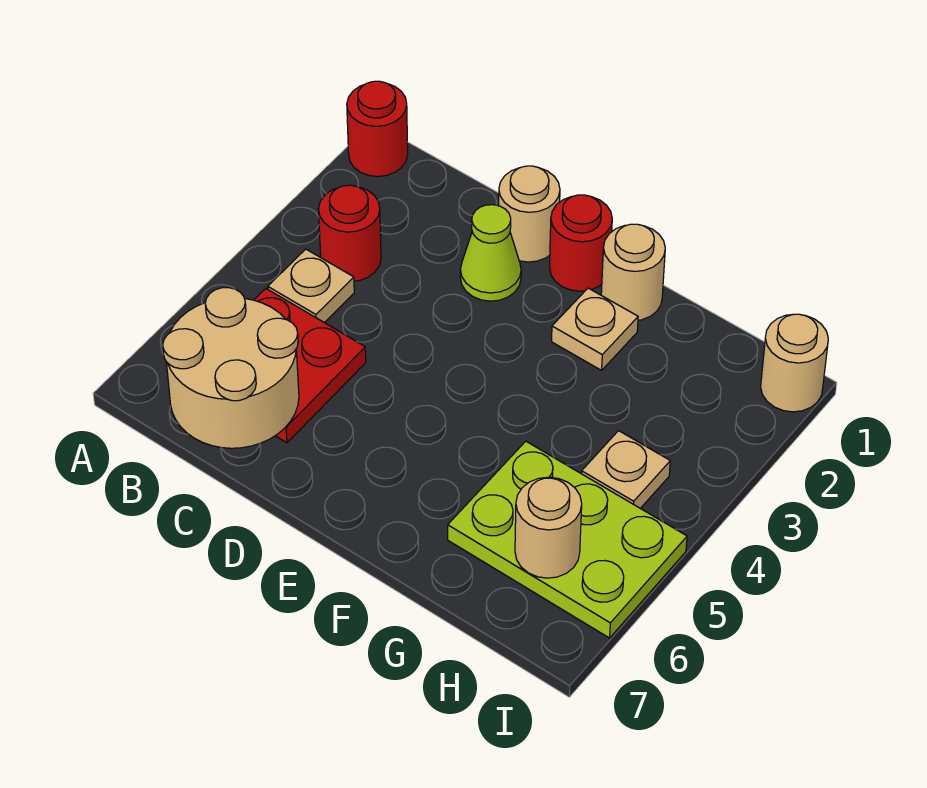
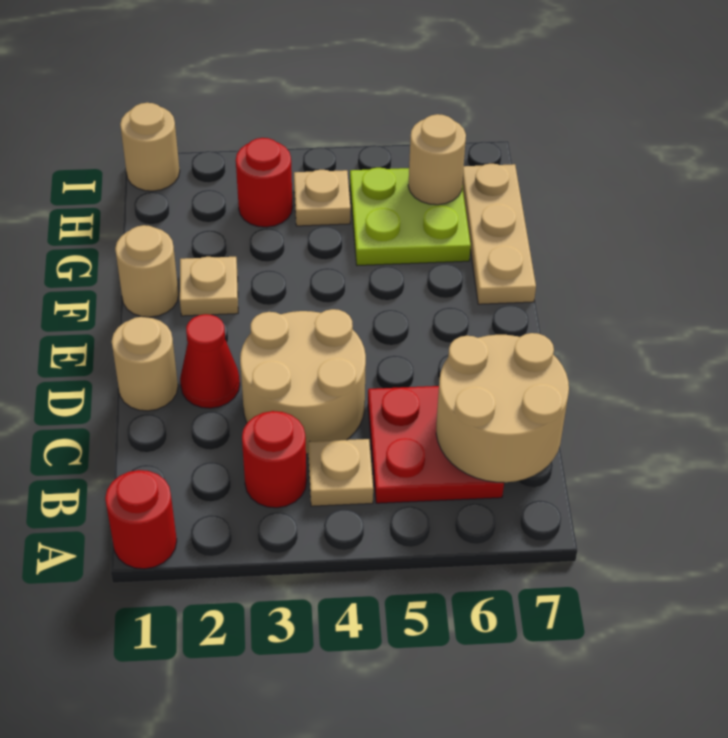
none -> tan 2x2 round brick [240,309,366,454]
lime 1x1 cone [460,205,521,301] -> red 1x1 cone [180,314,240,408]
red 1x1 round brick [550,195,612,291] -> red 1x1 round brick moved to [236,138,293,227]
none -> tan 1x3 plate [462,164,536,304]
lime 2x3 plate [448,441,687,638] -> lime 2x2 plate [350,168,471,266]

